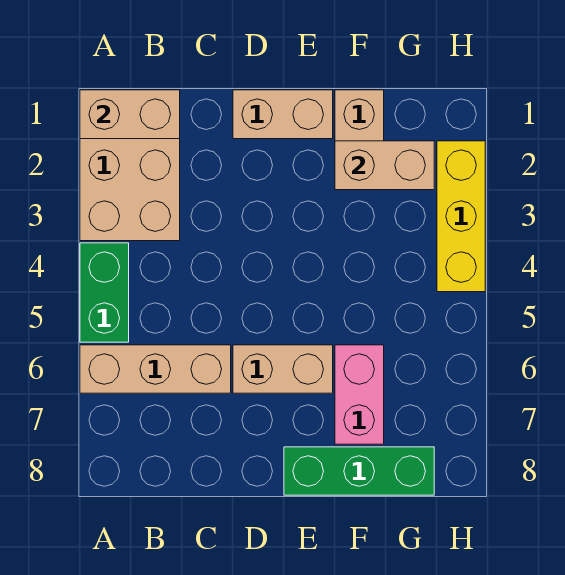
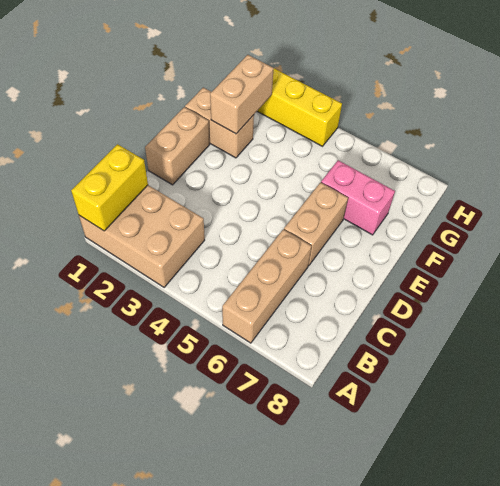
tan 1x2 brick [80,90,180,139] -> yellow 1x2 brick [71,144,148,231]
green 1x2 brick [80,243,129,342] -> none
green 1x3 brick [284,447,434,495] -> none

